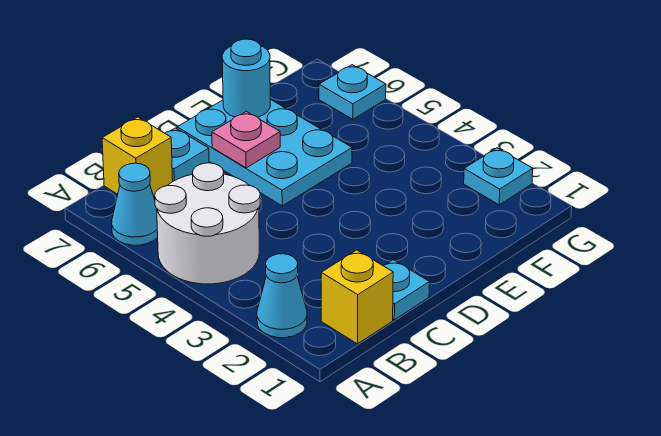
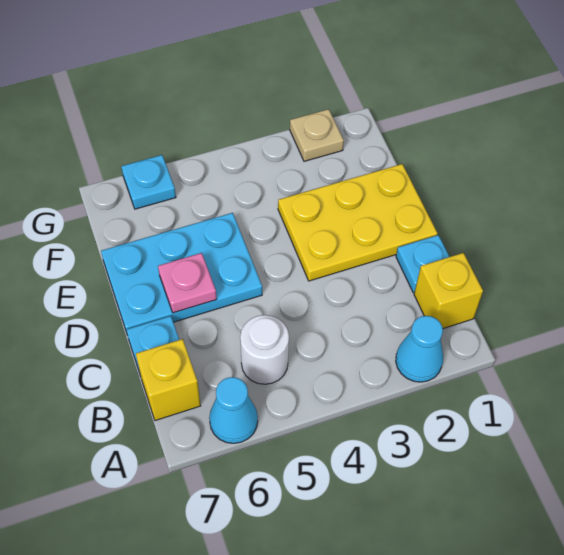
white 2x2 round brick [155,163,260,284] -> white 1x1 round brick [240,315,289,384]
none -> yellow 2x3 plate [278,164,437,281]
cyan 1x1 round brick [222,39,271,117] -> none
cyan 1x1 plate [464,148,533,205] -> tan 1x1 plate [290,109,344,161]

